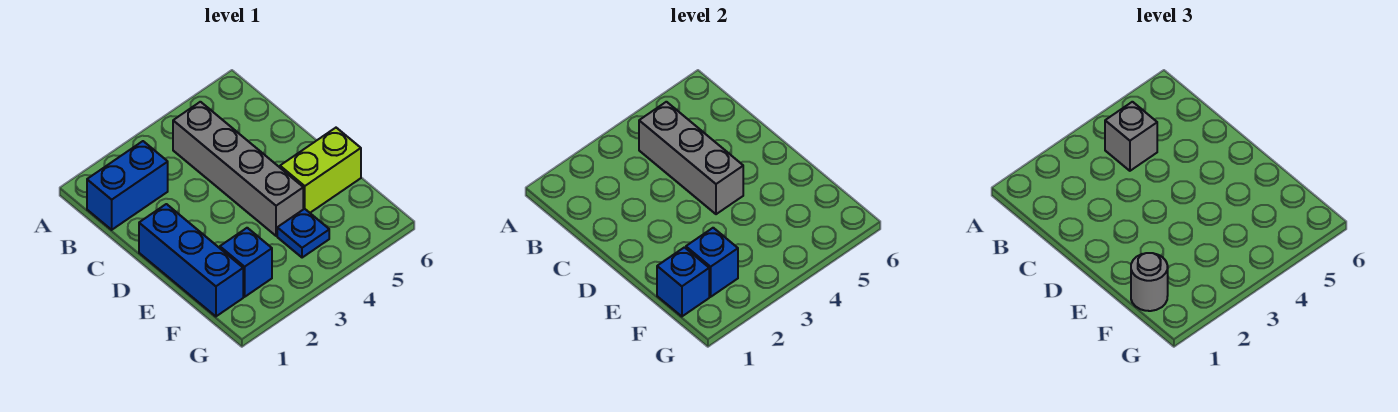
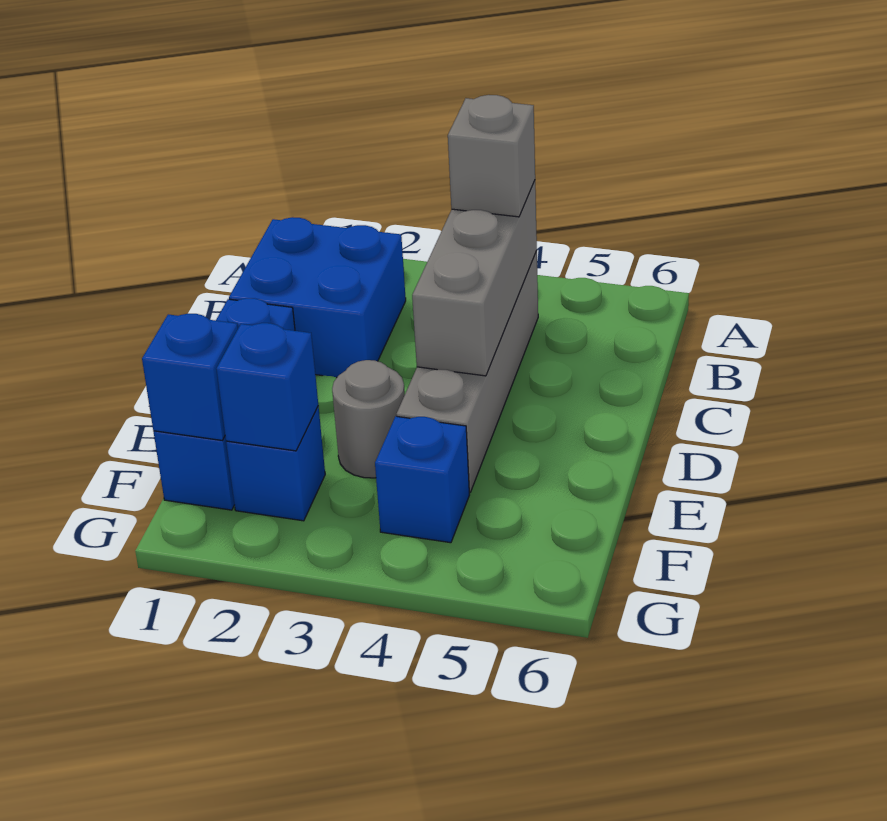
blue 1x2 brick [87,141,168,230] -> blue 2x2 brick [229,217,406,378]
lime 1x2 brick [280,128,361,213] -> none
grey 1x1 round brick [1131,253,1168,311] -> grey 1x1 round brick moved to [332,360,405,478]
blue 1x1 plate [277,209,329,258] -> blue 1x1 brick [375,416,469,543]

